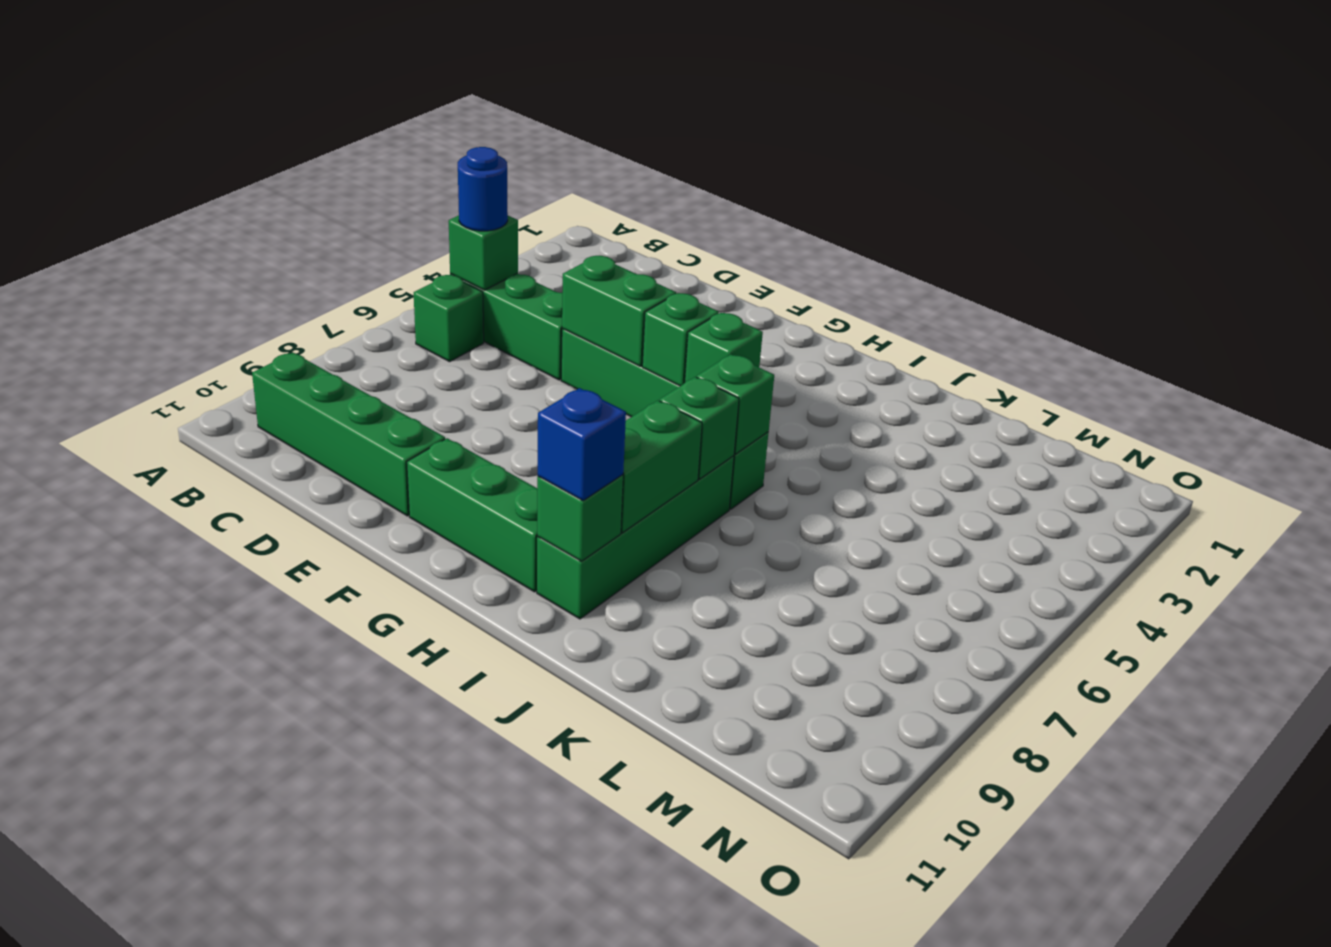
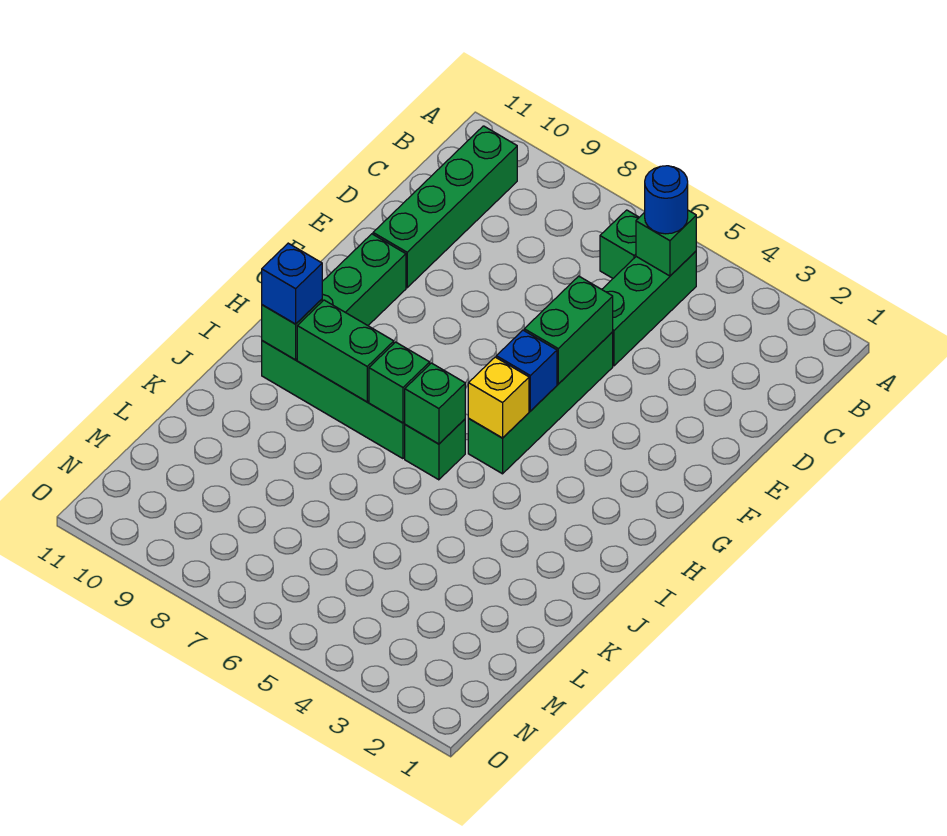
green 1x1 brick [642,293,719,386] -> blue 1x1 brick [496,330,557,411]
green 1x1 brick [685,313,763,382] -> yellow 1x1 brick [468,357,529,438]

